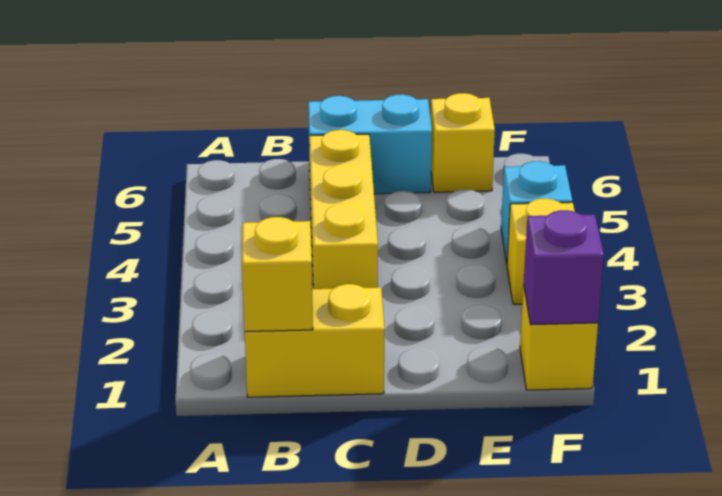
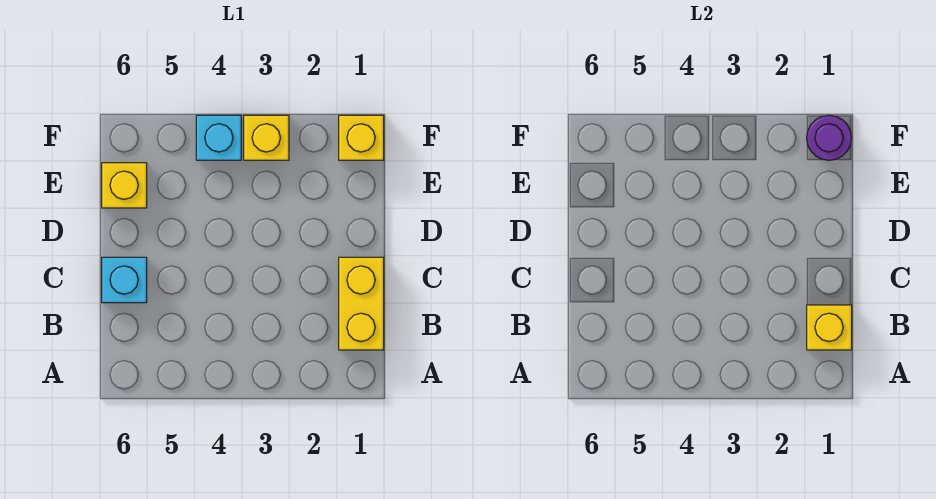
yellow 1x3 brick [309,130,378,289] -> none
cyan 1x2 brick [308,94,432,194] -> cyan 1x1 brick [102,257,147,303]
purple 1x1 brick [524,210,604,325] -> purple 1x1 round brick [807,115,852,160]

